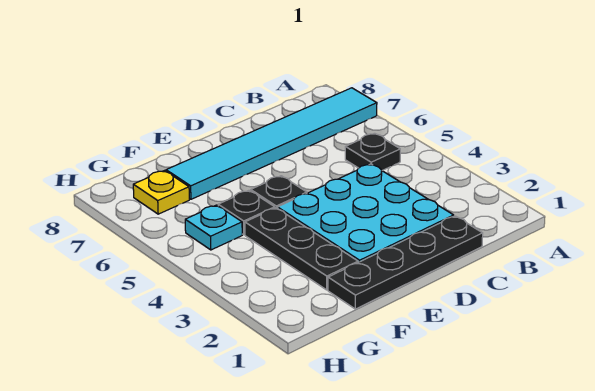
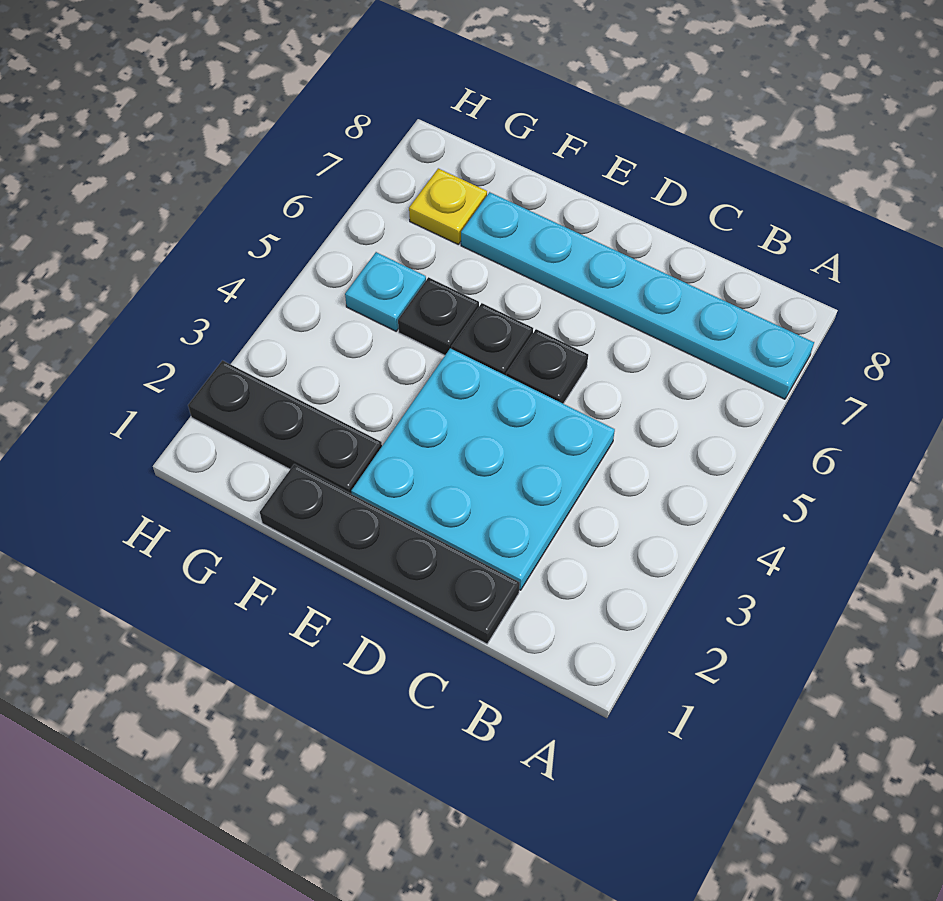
cyan 1x6 tile [166,88,377,199] -> cyan 1x6 plate [461,192,814,399]
black 1x1 plate [345,133,400,170] -> black 1x1 plate moved to [506,329,588,404]
black 1x3 plate [245,208,358,290] -> black 1x3 plate turned to [188,360,382,494]

